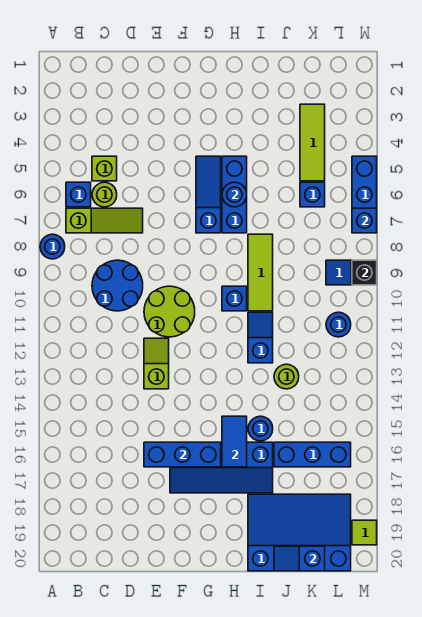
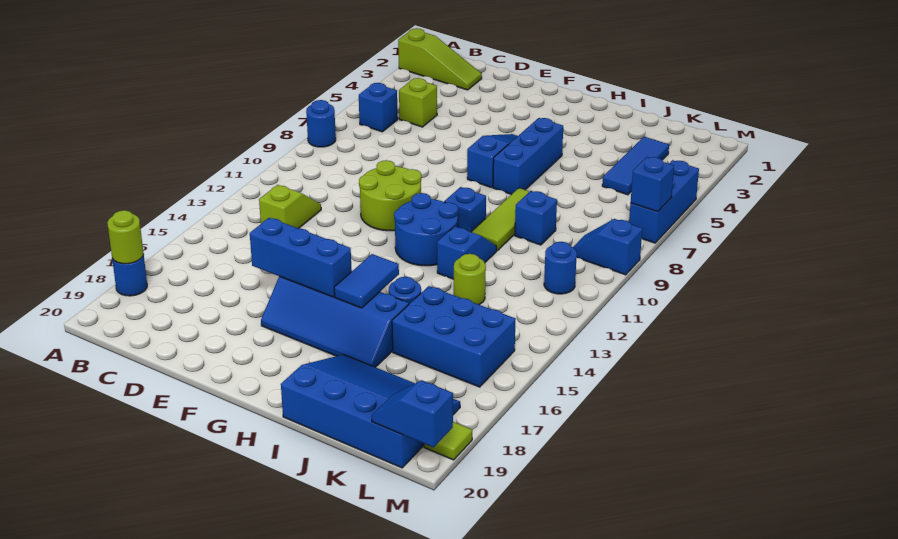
lime 1x3 slope [66,208,143,233] -> lime 1x3 slope moved to [398,28,482,90]
lime 1x1 round brick [92,182,117,207] -> lime 1x1 round brick moved to [107,210,144,264]
blue 2x2 round brick [92,260,143,311] -> blue 2x2 round brick moved to [394,193,458,266]
lime 1x2 slope [144,338,169,389] -> lime 1x2 slope moved to [259,185,321,229]
blue 1x1 round brick [222,182,247,207] -> blue 1x1 round brick moved to [112,255,147,296]
blue 1x3 brick [274,442,351,467] -> blue 2x3 brick [392,286,516,387]
blue 1x2 slope [274,546,325,571] -> blue 1x2 slope moved to [372,380,453,447]
lime 1x3 tile [300,104,325,181] -> blue 1x3 tile [602,137,669,195]
blue 1x1 brick [300,182,325,207] -> blue 1x1 brick moved to [515,191,557,245]
black 1x1 brick [352,260,377,285] -> none

